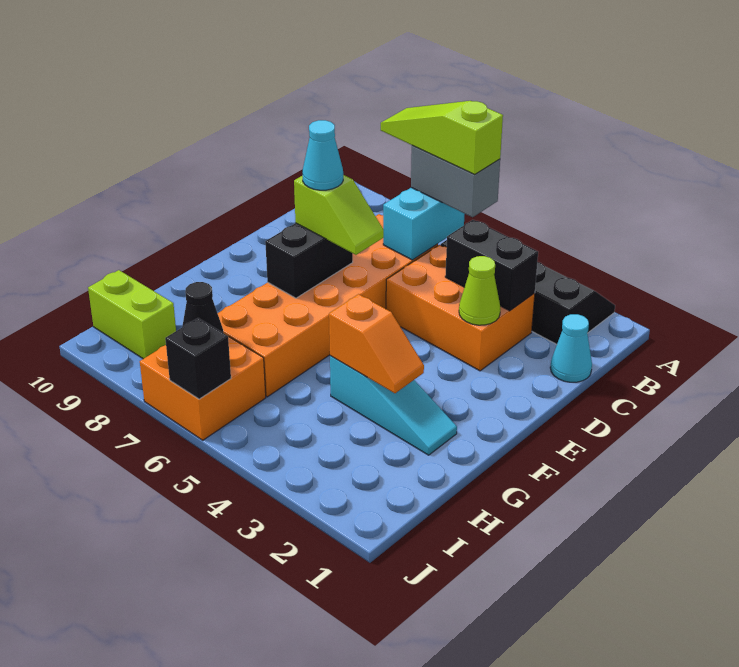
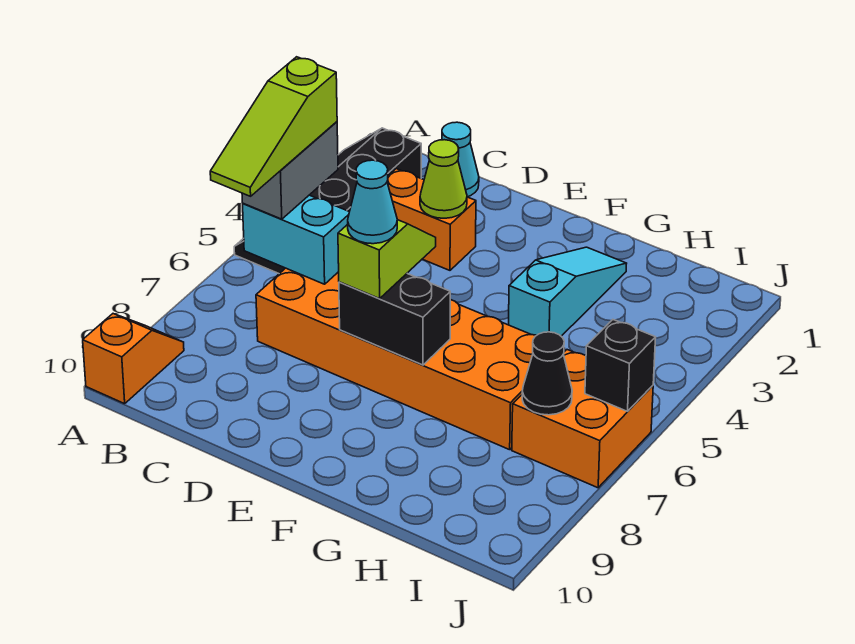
orange 2x3 brick [386,245,535,371] -> orange 1x2 brick [387,169,476,270]
black 1x2 brick [445,220,538,311] -> none
orange 1x2 slope [329,294,424,393] -> orange 1x2 slope moved to [83,314,184,404]
lime 1x2 brick [88,270,176,359] -> none

